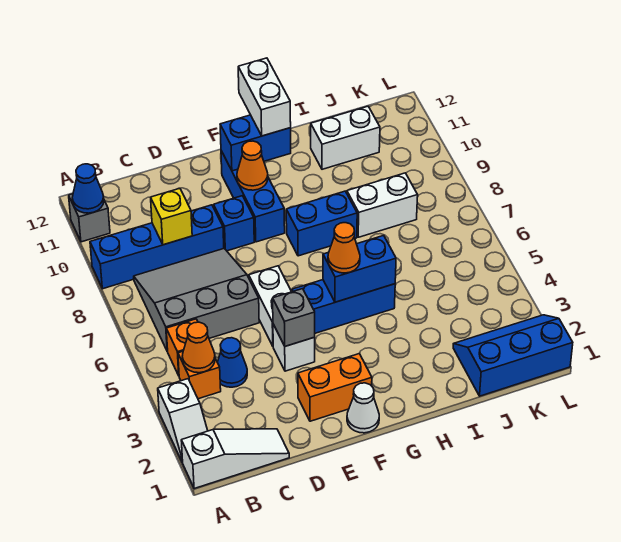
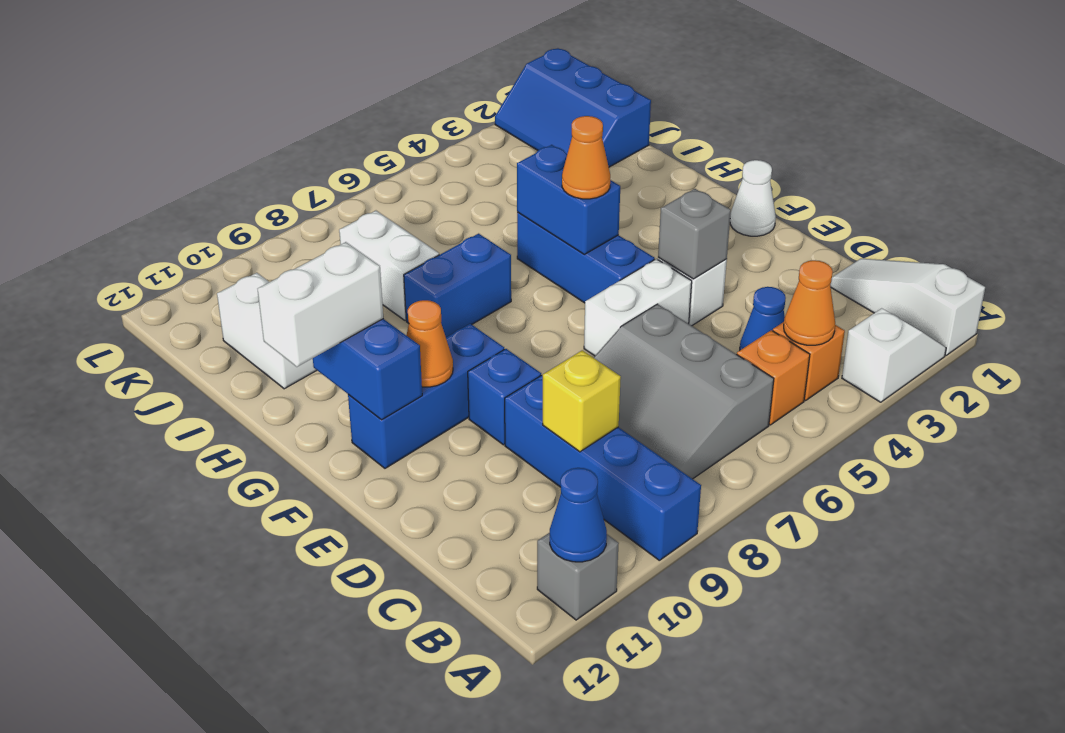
orange 1x2 brick [298,353,372,421] -> none
blue 1x2 brick [286,191,357,256] -> blue 1x2 brick turned to [404,234,511,337]

